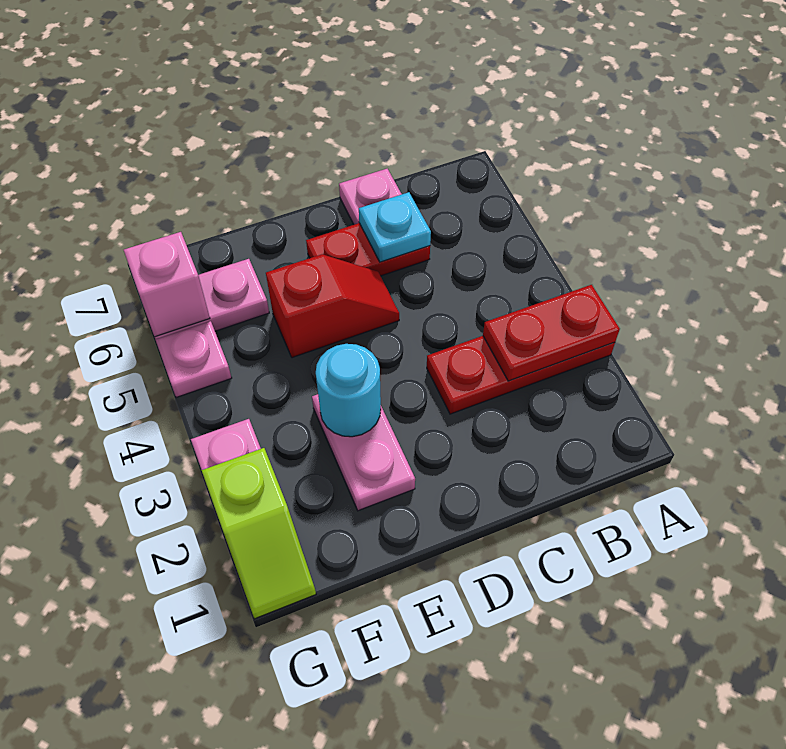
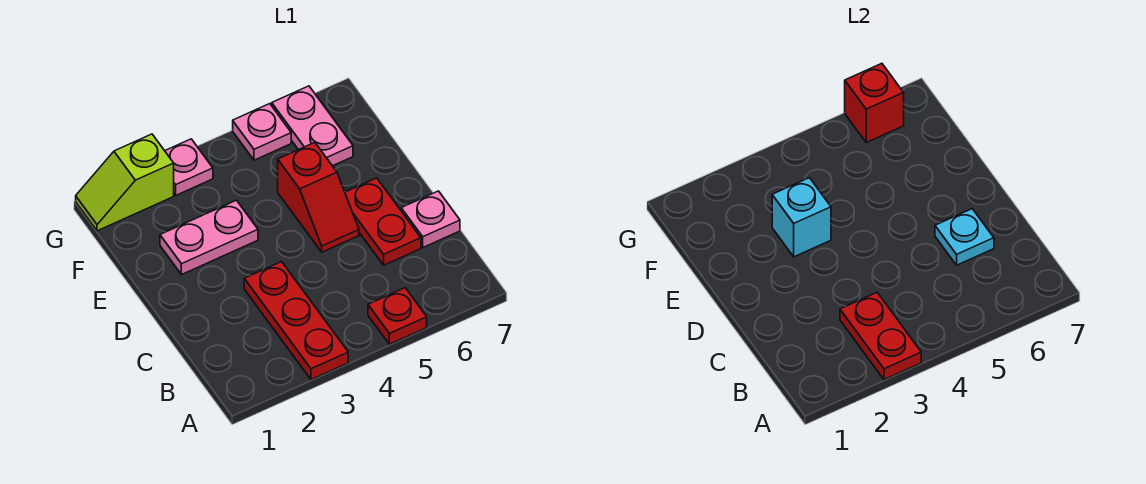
none -> red 1x1 plate [368,288,427,344]
cyan 1x1 round brick [316,344,381,437] -> cyan 1x1 brick [772,178,831,257]
pink 1x1 brick [124,232,210,337] -> red 1x1 brick [845,63,904,142]

